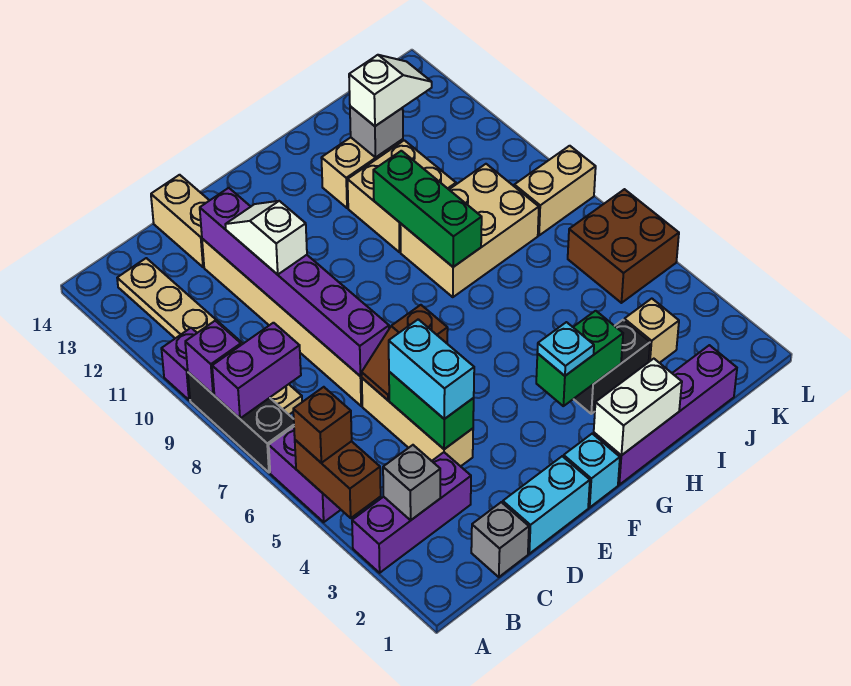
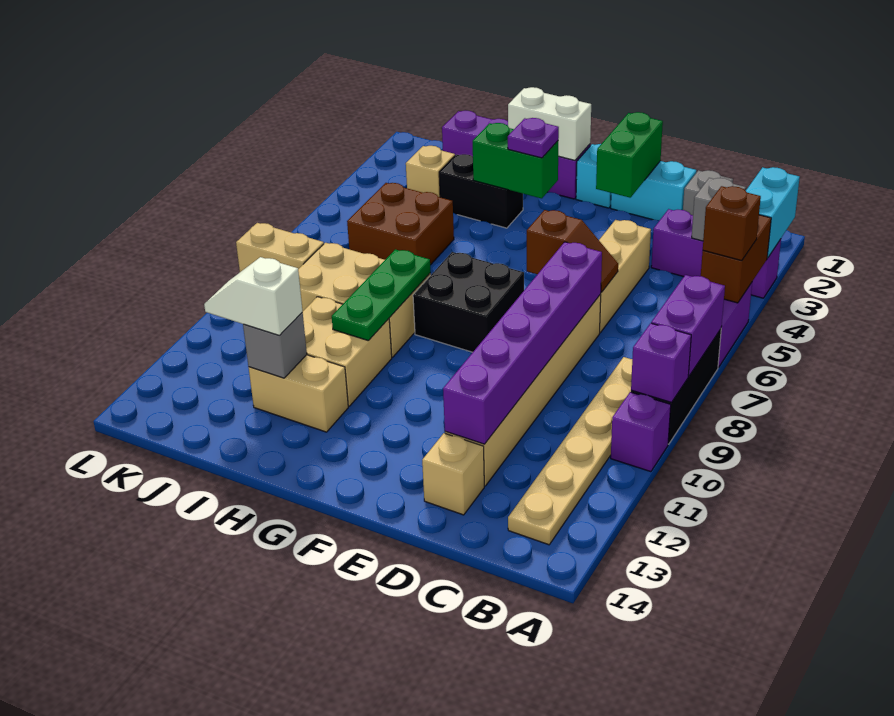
purple 1x2 brick [212,323,301,418] -> purple 1x2 brick turned to [651,275,725,376]
green 1x2 brick [389,372,474,449] -> green 1x2 brick moved to [596,112,663,198]
cyan 1x2 brick [389,319,474,419] -> cyan 1x2 brick moved to [746,167,800,258]
white 1x2 slope [225,201,307,275] -> none
tan 1x2 brick [151,175,210,267] -> tan 1x1 brick [422,433,484,515]
none -> black 2x2 brick [413,252,524,352]
cyan 1x1 plate [537,322,594,376] -> purple 1x1 plate [508,118,559,158]
green 1x3 brick [373,151,482,267] -> green 1x3 plate [332,249,431,341]
brown 2x2 brick [568,189,679,303] -> brown 2x2 brick moved to [347,183,454,265]

